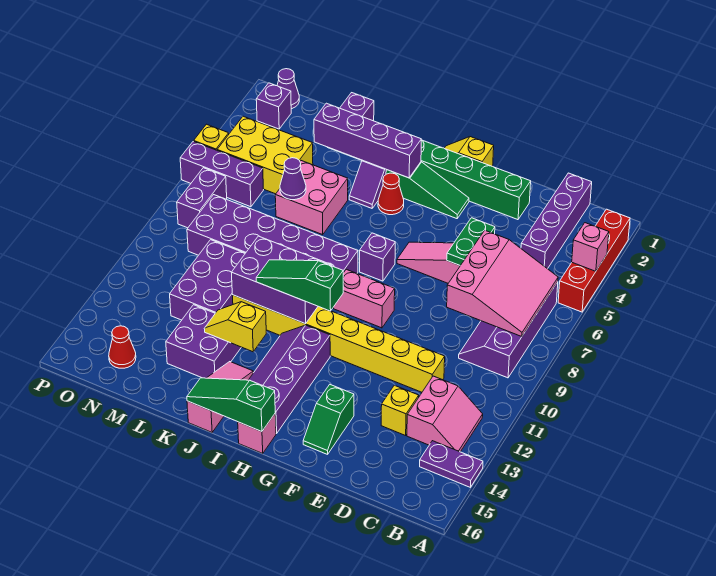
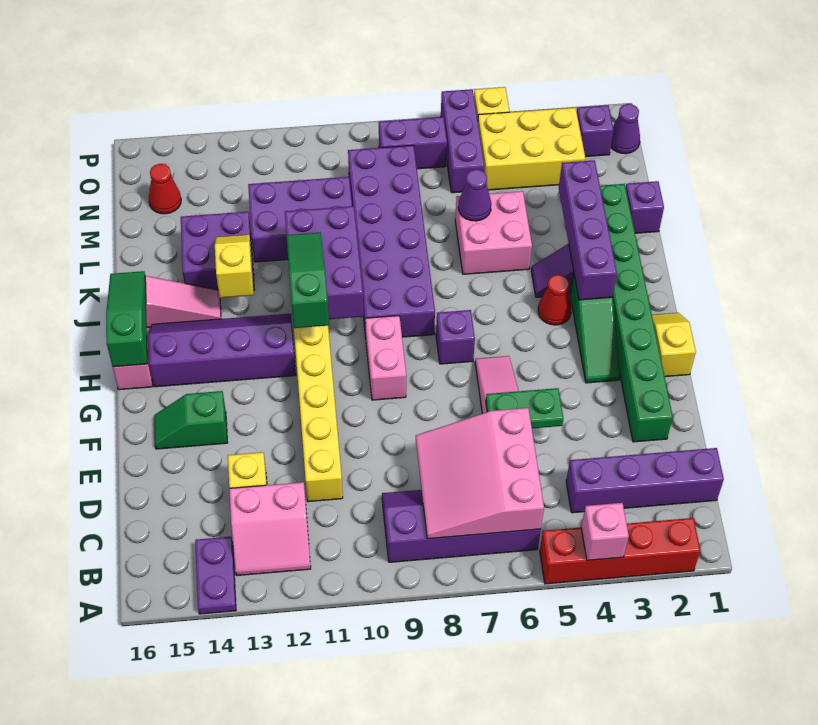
pink 3x3 slope [447,230,558,337] -> pink 3x3 slope turned to [416,408,544,539]
yellow 2x3 brick [217,116,313,194] -> yellow 2x3 brick turned to [478,108,585,190]

